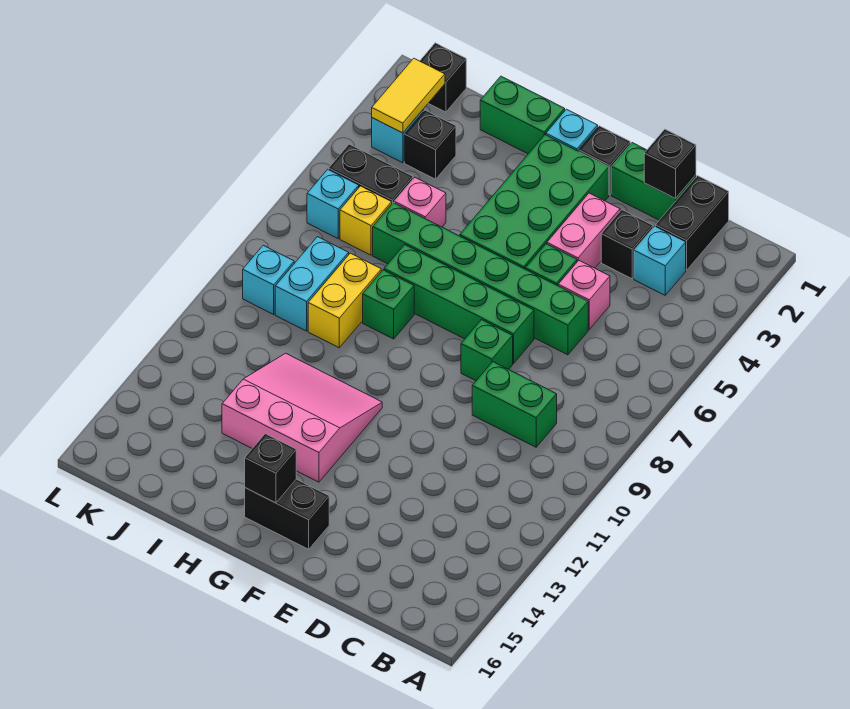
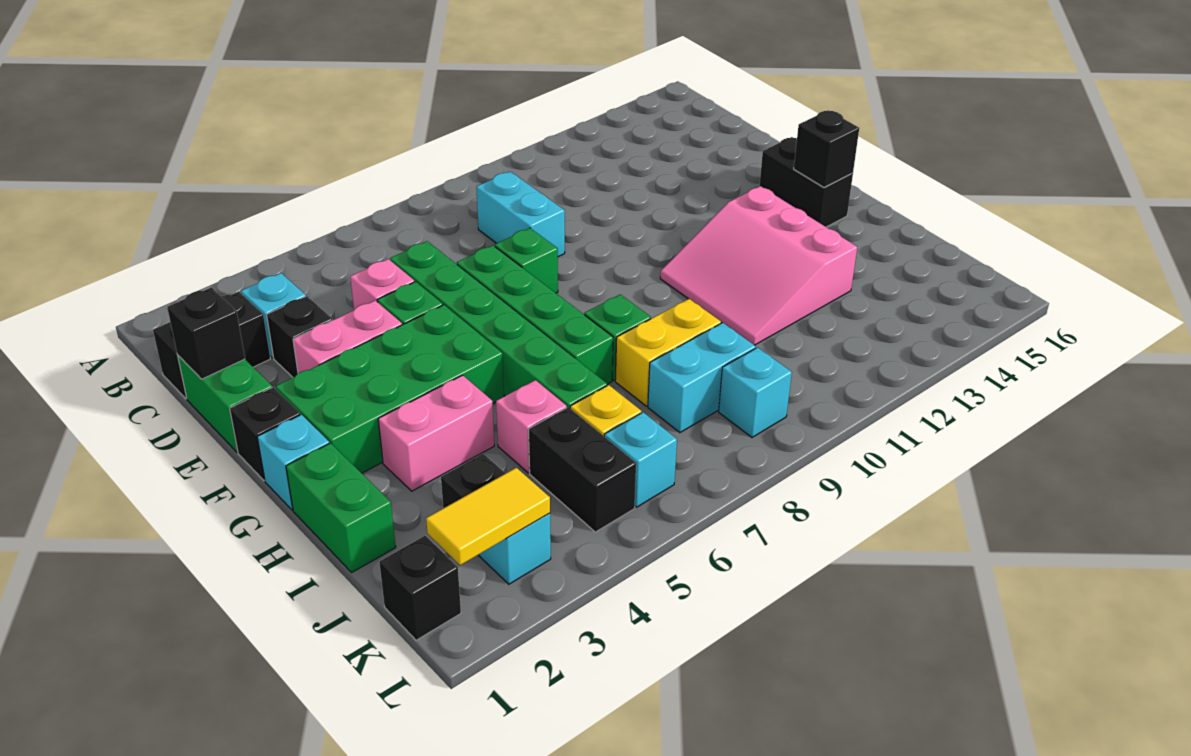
green 1x2 brick [472,362,557,447] -> cyan 1x2 brick [476,172,565,257]
none -> pink 1x2 brick [378,375,494,491]

